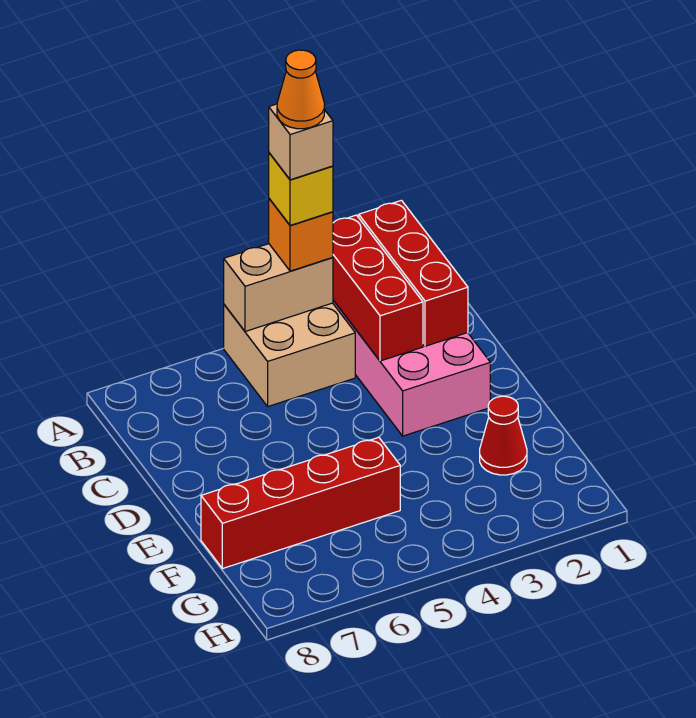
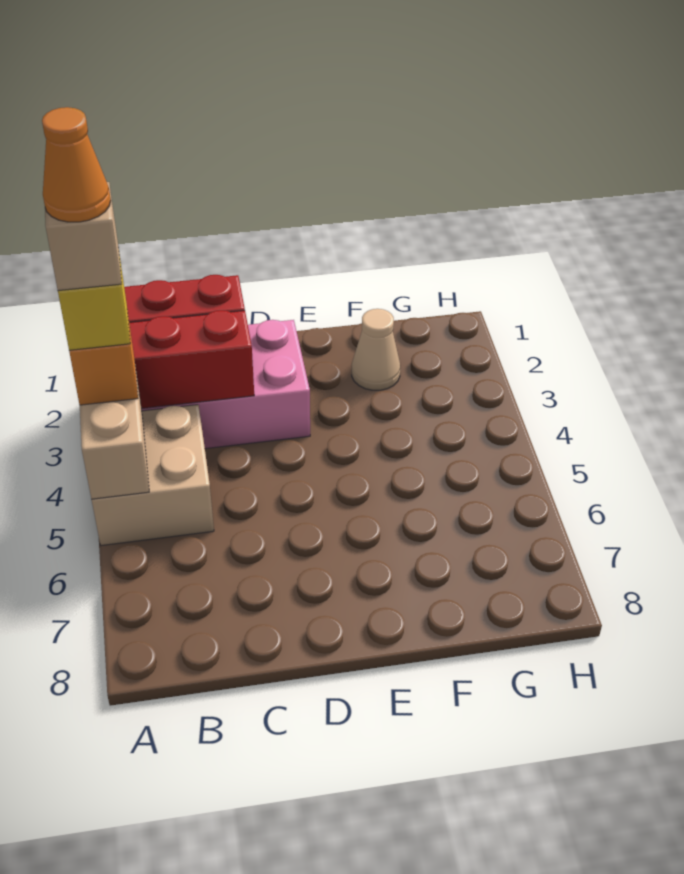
red 1x1 cone [480,396,527,475] -> tan 1x1 cone [352,309,400,390]
red 1x4 brick [201,437,400,569] -> none

